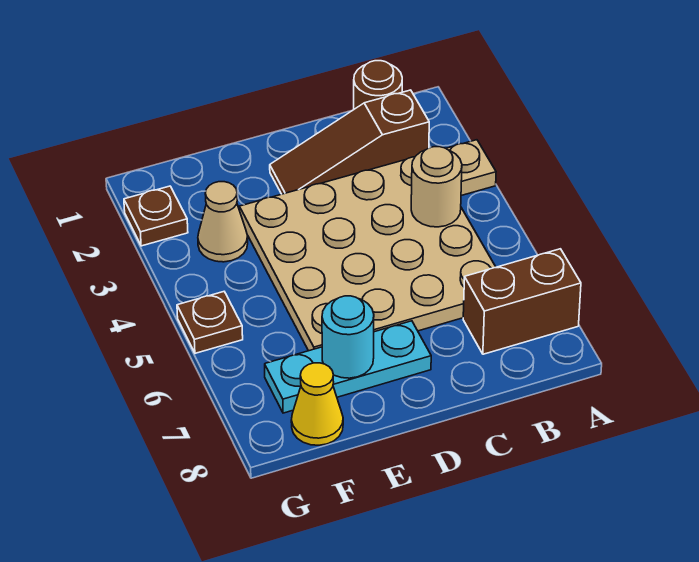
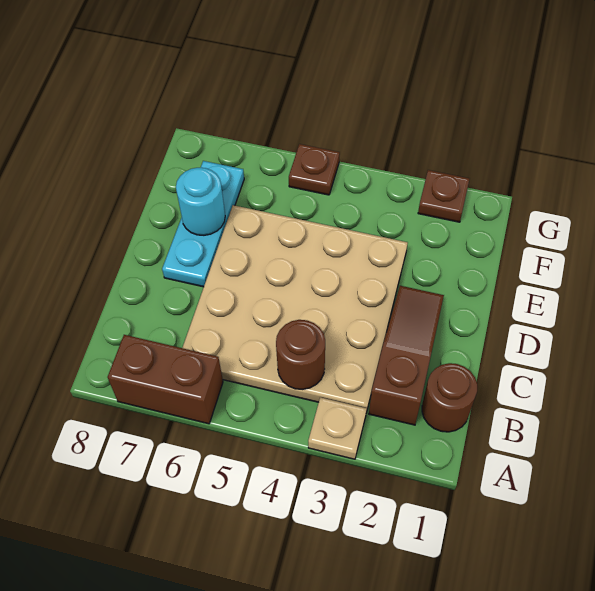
brown 1x2 brick [463,249,581,354] -> brown 1x2 brick turned to [108,335,223,424]
tan 1x1 round brick [411,147,462,227] -> brown 1x1 round brick [276,320,325,389]
tan 1x1 cone [198,182,248,262] -> none
yellow 1x1 cone [291,363,343,445] -> none

